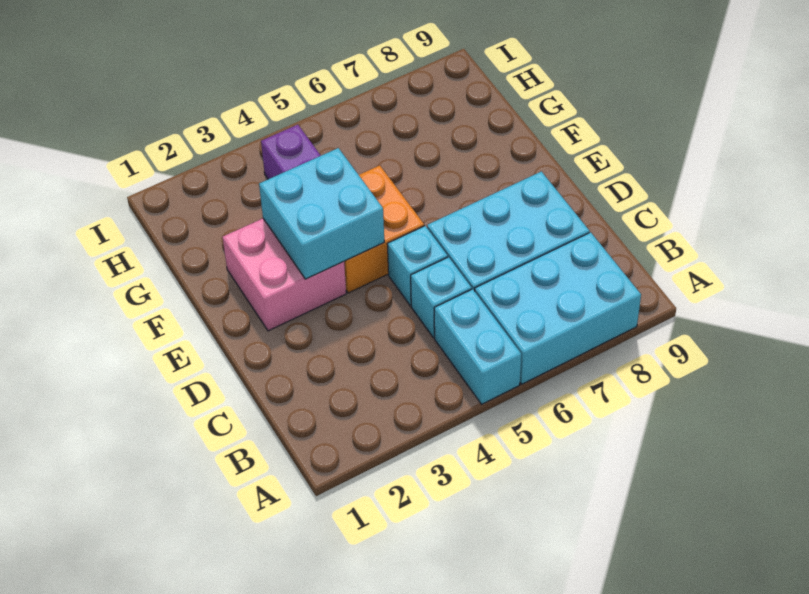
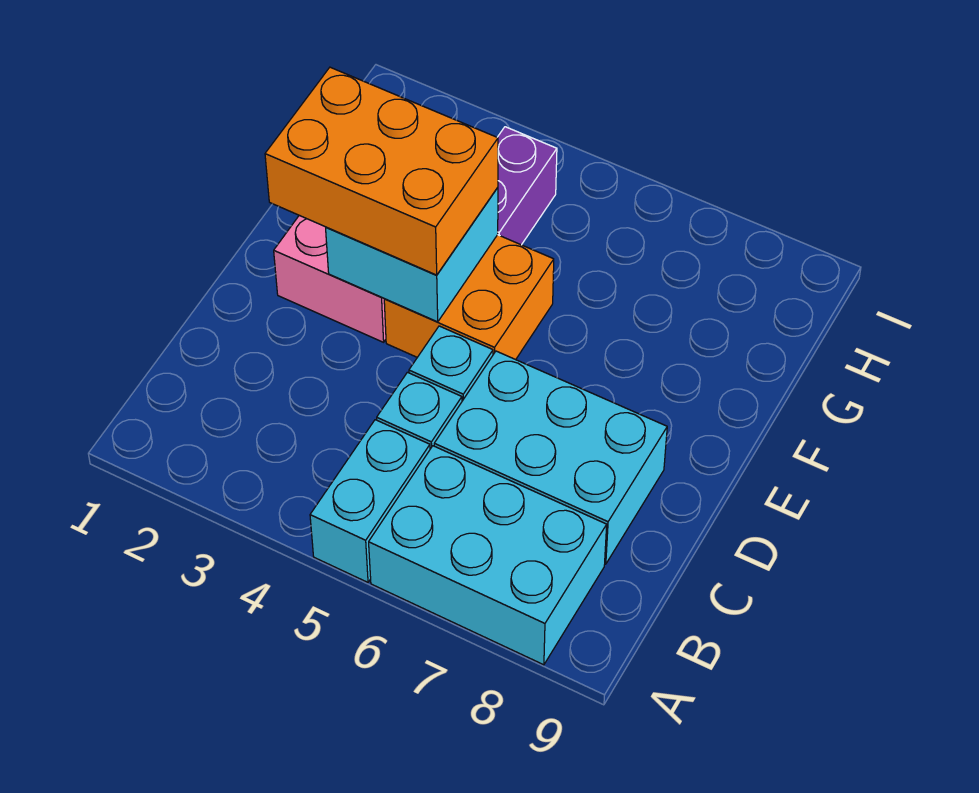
none -> orange 2x3 brick [265,67,498,275]

